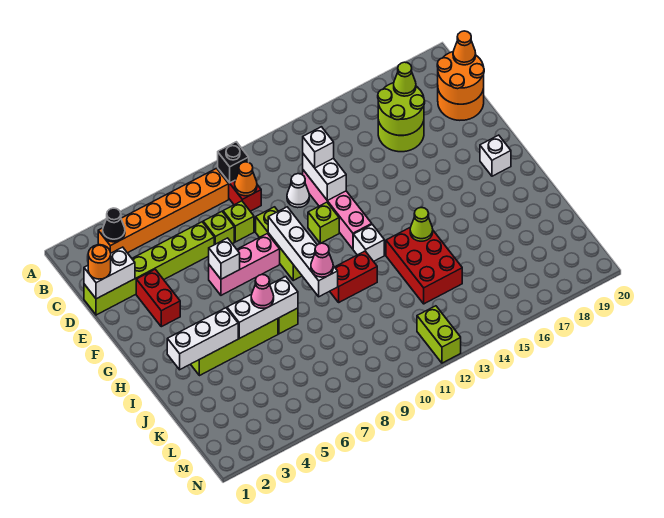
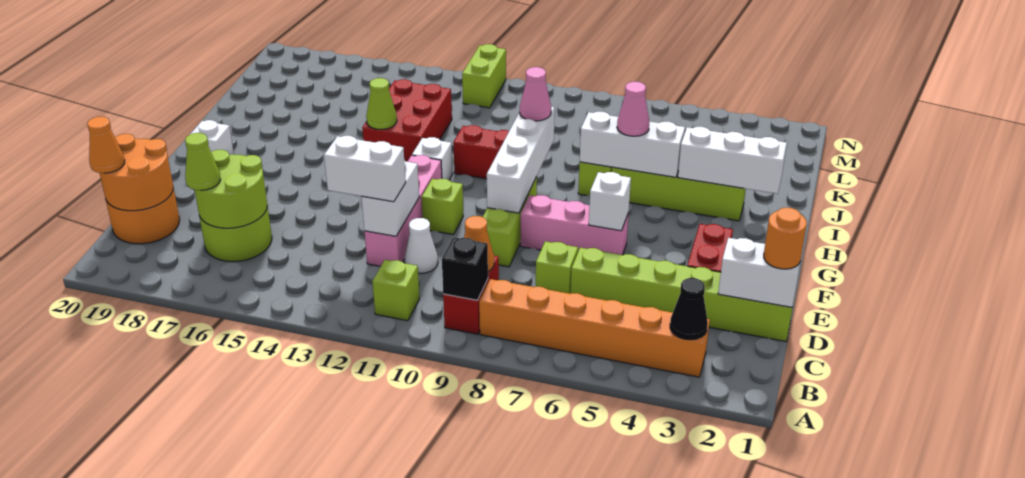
lime 1x1 brick [223,201,254,242] -> lime 1x1 brick moved to [372,260,420,321]
white 1x1 brick [303,127,334,168] -> white 1x2 brick [324,136,406,202]

